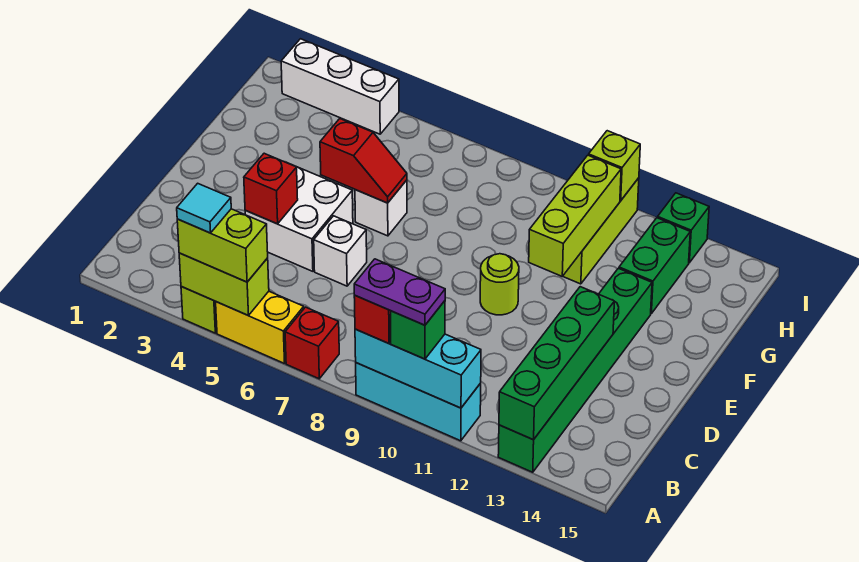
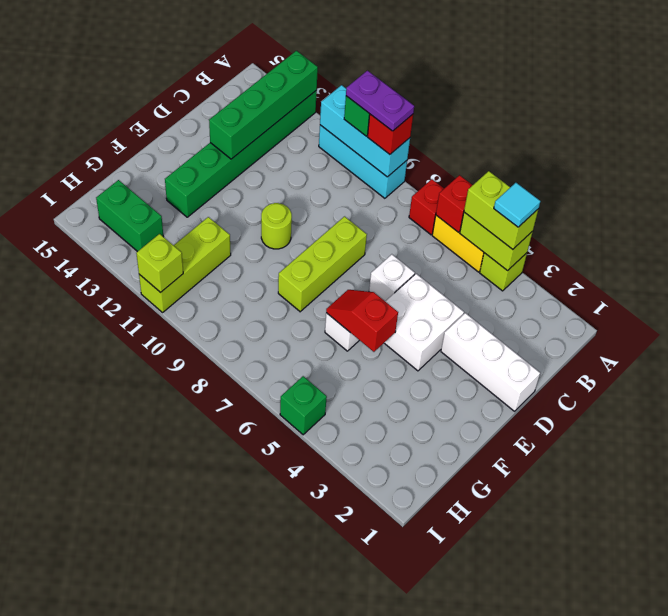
red 1x1 brick [244,153,298,224] -> red 1x1 brick moved to [436,175,472,233]
lime 1x3 brick [529,155,621,276] -> lime 1x3 brick moved to [278,216,367,312]
green 1x2 brick [619,218,690,313] -> green 1x2 brick turned to [96,180,163,252]
white 1x3 brick [281,39,399,134] -> white 1x3 brick moved to [441,313,540,411]
green 1x1 brick [658,193,709,263] -> green 1x1 brick moved to [280,376,327,435]

